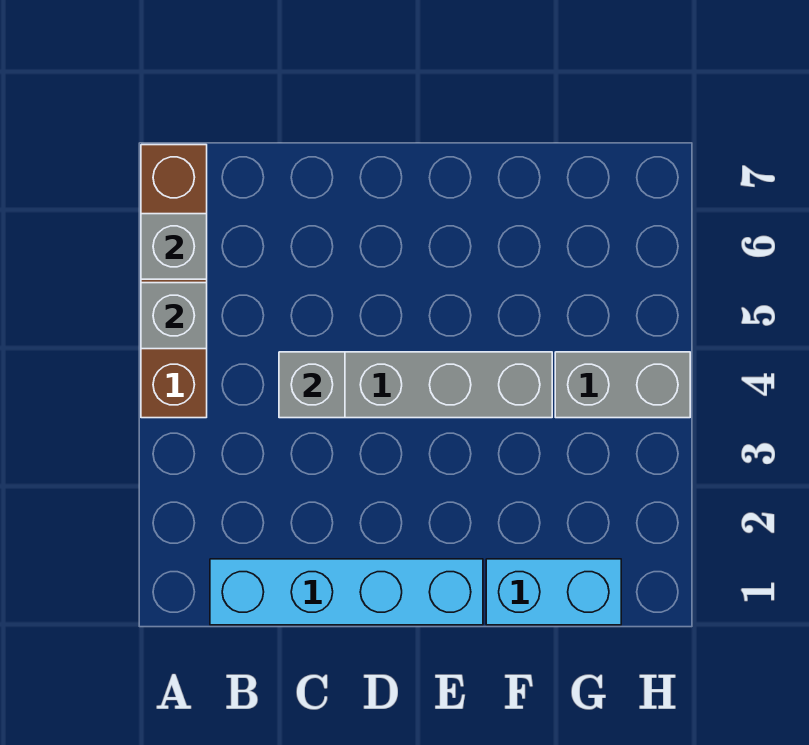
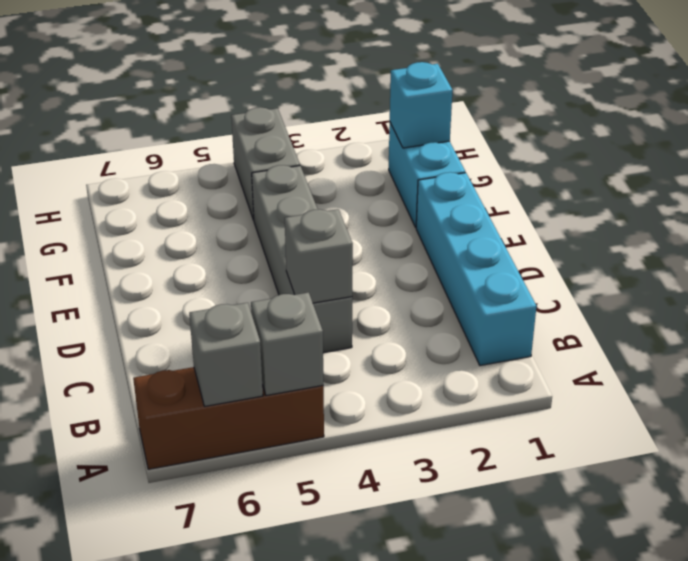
brown 1x4 brick [141,145,207,418] -> brown 1x3 brick [133,367,324,469]
none -> cyan 1x1 brick [390,62,453,148]

